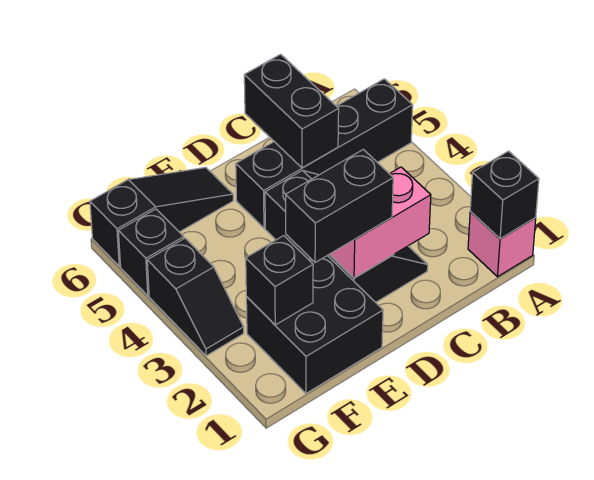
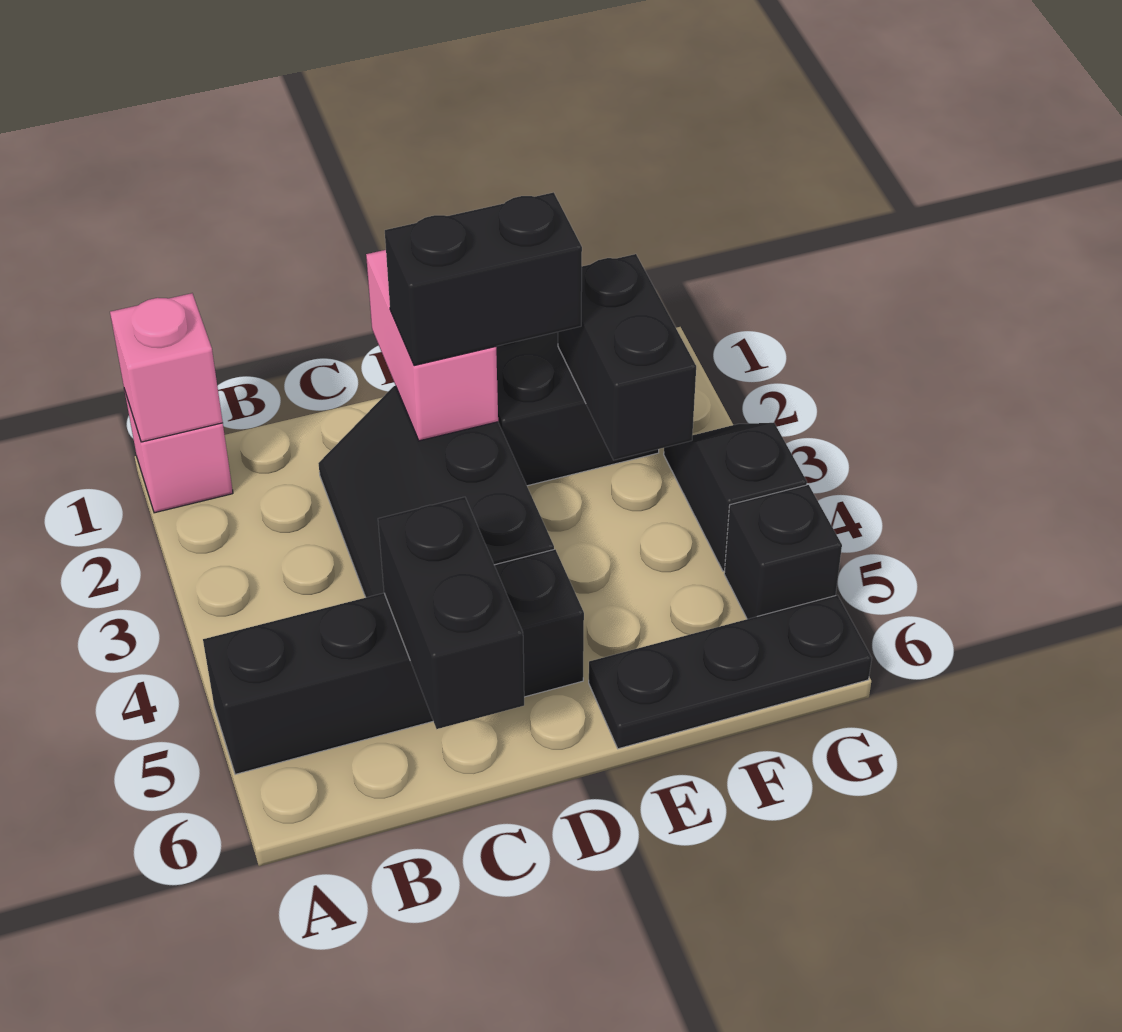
black 1x1 brick [470,151,539,239] -> pink 1x1 brick [110,293,223,442]
pink 1x2 brick [330,167,431,278] -> pink 1x2 brick turned to [366,250,498,441]
black 1x3 slope [90,167,233,266] -> black 1x3 plate [589,595,872,749]
black 1x1 brick [246,236,313,325] -> black 1x2 brick [558,254,696,460]

